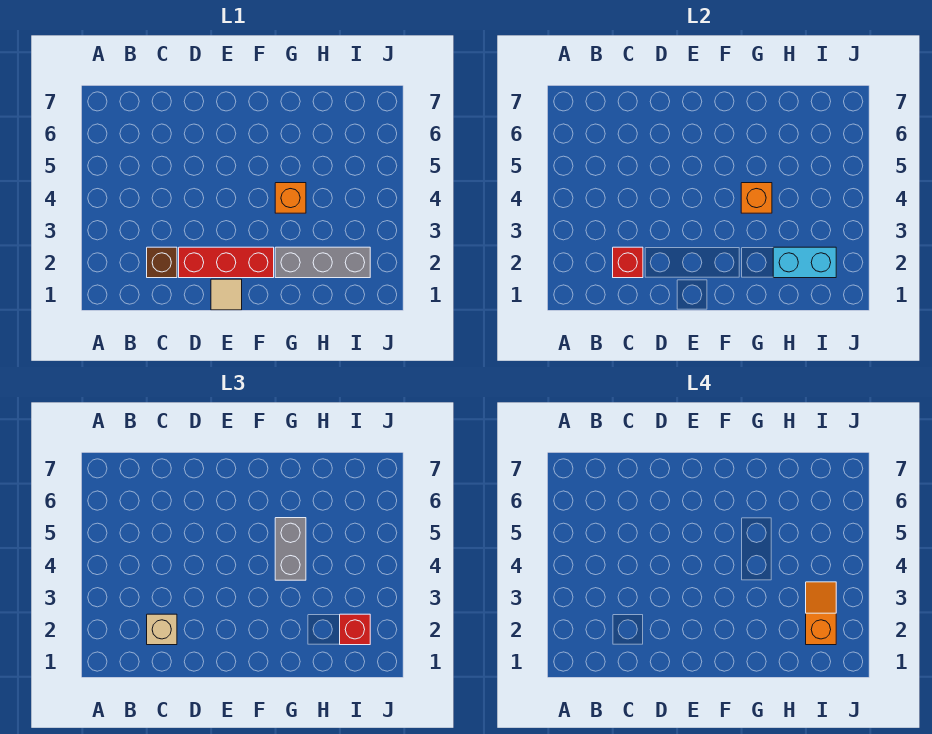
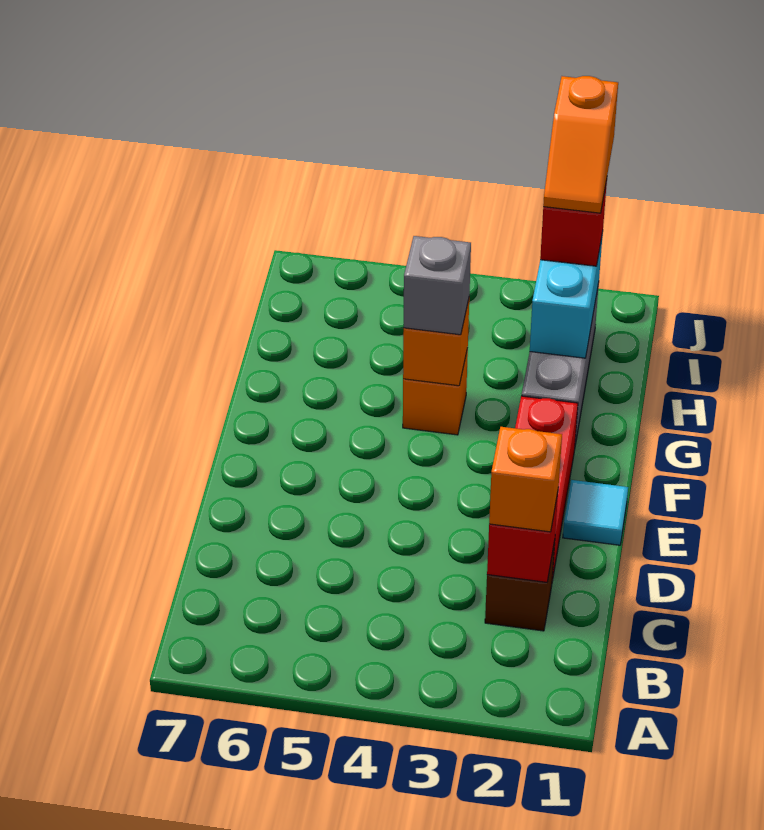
tan 1x1 brick [147,614,177,645] -> orange 1x1 brick [489,427,562,532]
tan 1x1 tile [211,279,242,310] -> cyan 1x1 tile [563,480,628,545]
grey 1x2 brick [275,518,306,580] -> grey 1x1 brick [404,236,471,335]
orange 1x2 slope [806,582,836,645] -> orange 1x2 slope turned to [543,76,618,213]

